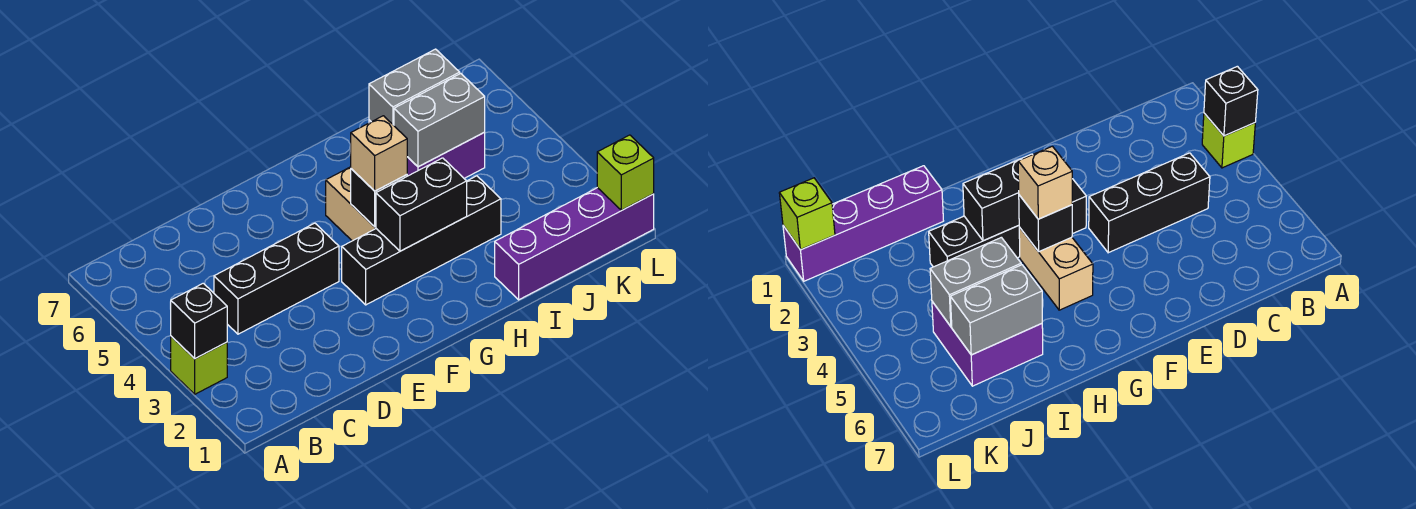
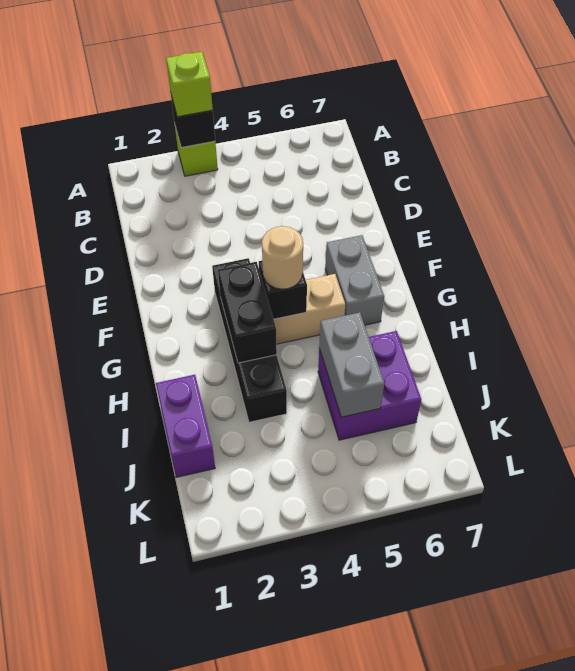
black 1x3 brick [214,223,339,334] -> none
tan 1x1 brick [351,116,407,191] -> tan 1x1 round brick [262,226,303,289]
purple 1x4 brick [495,188,654,300] -> purple 1x2 brick [156,375,215,477]
grey 1x2 brick [369,49,460,125] -> grey 1x2 brick moved to [325,235,384,325]
lime 1x1 brick [597,135,654,210] -> lime 1x1 brick moved to [166,52,213,117]

